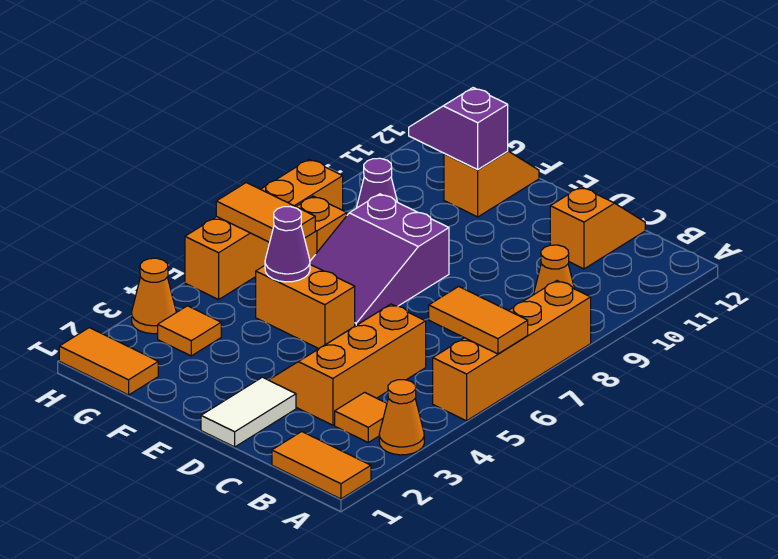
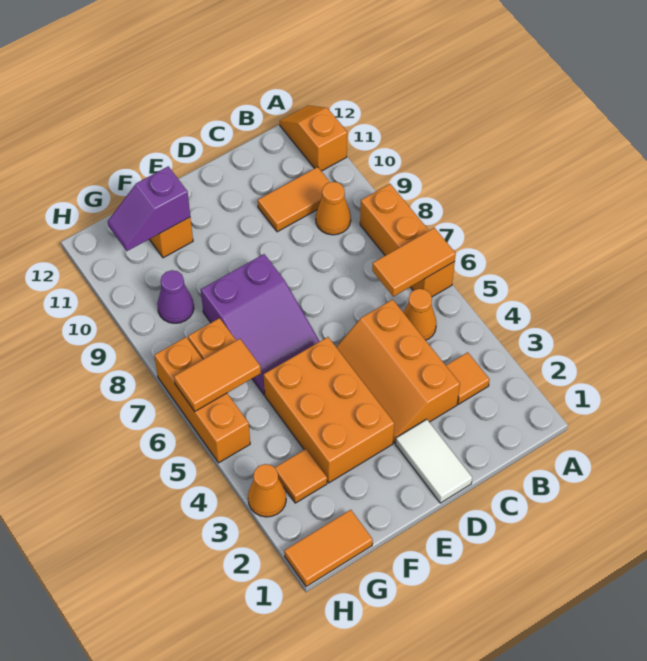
orange 1x2 tile [272,432,371,499] -> orange 1x2 tile moved to [258,167,330,232]
orange 1x1 cone [379,380,424,455] -> orange 1x1 cone moved to [403,289,436,340]
orange 1x4 brick [433,281,591,421] -> orange 1x3 brick [360,184,455,297]
orange 1x2 slope [550,187,645,269] -> orange 1x2 slope moved to [280,105,347,171]
orange 1x2 brick [256,265,355,349] -> orange 2x3 brick [264,337,394,483]
purple 1x1 cone [265,207,310,282] -> none
orange 1x4 brick [185,159,343,299] -> orange 1x3 brick [154,337,250,463]

